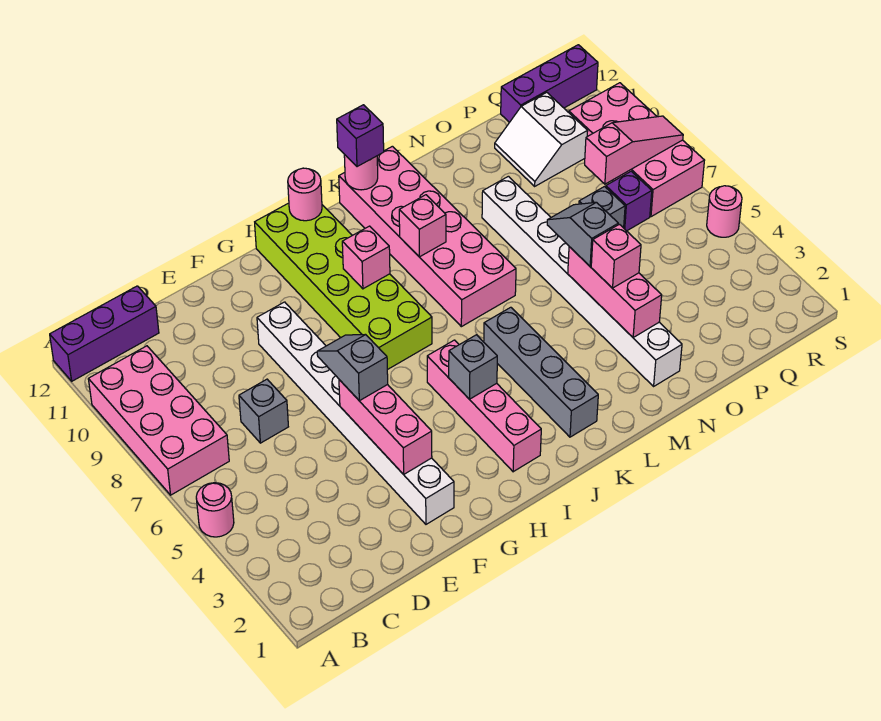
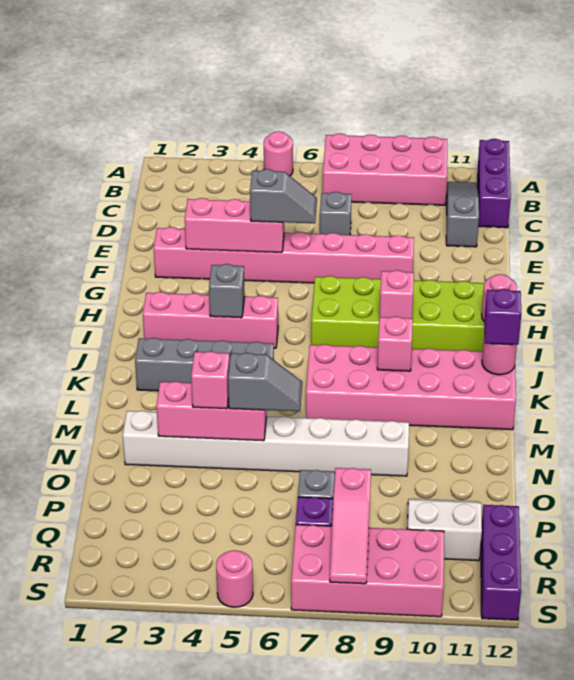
none -> grey 1x3 slope [446,182,479,247]
white 1x8 brick [257,302,454,524] -> pink 1x8 brick [154,227,414,283]

